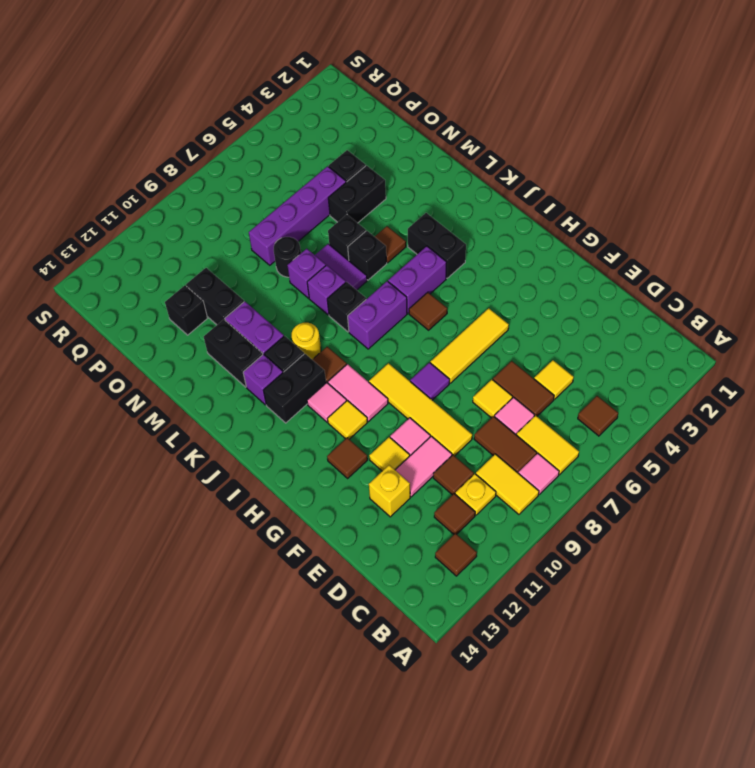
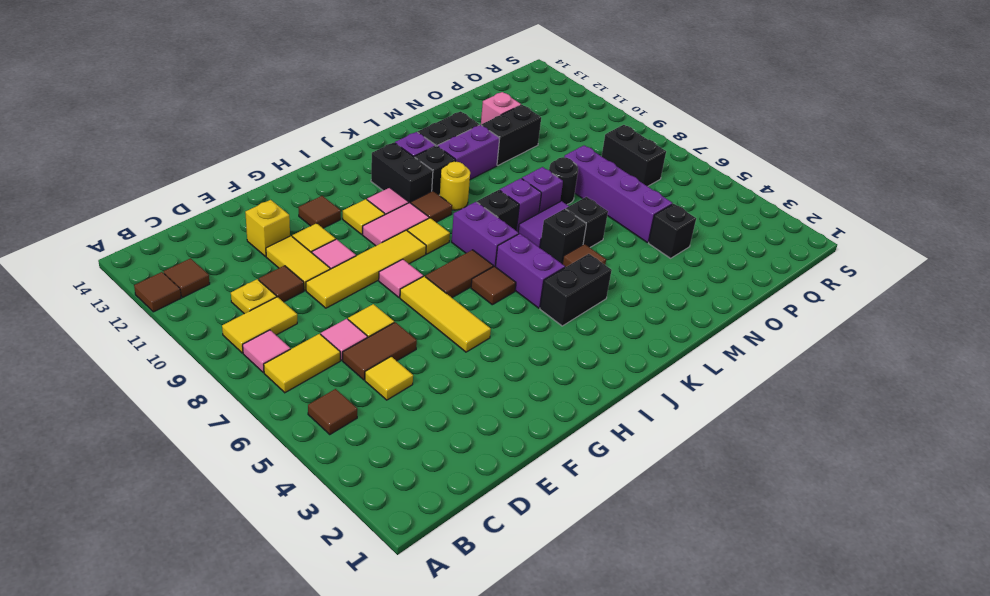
brown 1x2 tile [474,416,537,473] -> brown 1x2 tile moved to [425,250,493,298]
brown 1x1 tile [434,494,475,534] -> brown 1x1 tile moved to [134,272,181,312]
pink 1x2 tile [396,436,452,497] -> yellow 1x2 tile [266,236,330,290]
purple 1x1 tile [410,363,450,400] -> pink 1x1 tile [379,259,423,298]
none -> yellow 1x1 tile [407,218,450,254]
black 1x2 brick [328,166,386,223] -> black 1x2 brick moved to [602,125,666,186]
black 1x1 brick [165,286,207,335] -> pink 1x1 brick [481,92,521,125]

